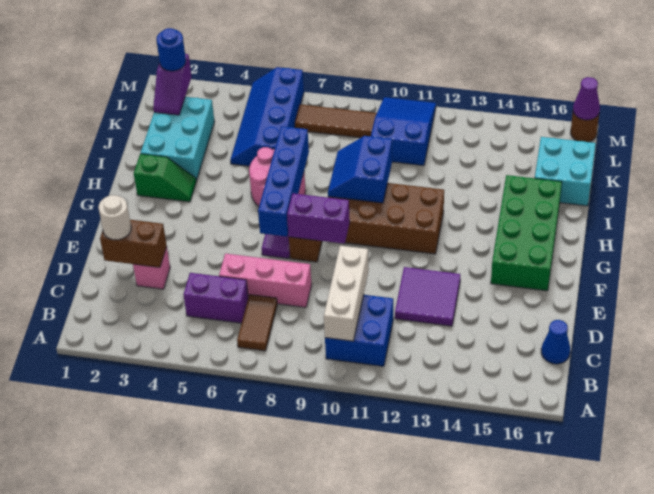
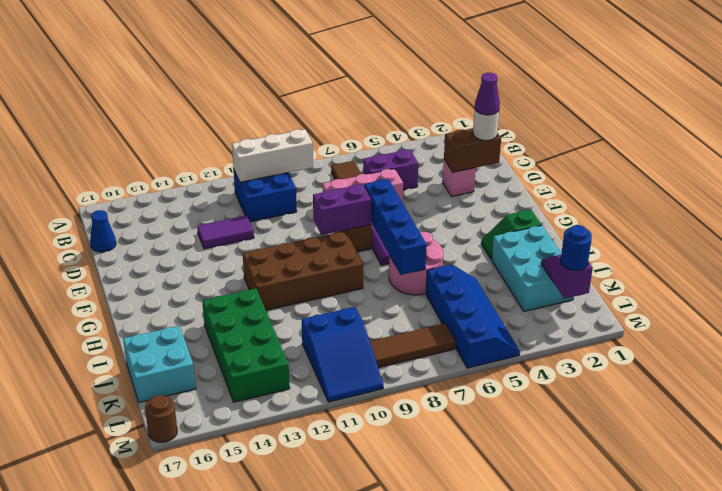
white 1x3 brick [324,245,369,341] -> white 1x3 brick turned to [232,129,313,182]
purple 2x2 tile [395,267,460,326] -> purple 1x2 tile [197,215,254,249]
green 2x4 brick [491,175,562,291] -> green 2x4 brick moved to [202,289,290,402]
blue 2x2 slope [328,136,392,203] -> none
purple 1x1 cone [573,77,600,120] -> purple 1x1 cone moved to [475,73,500,115]

